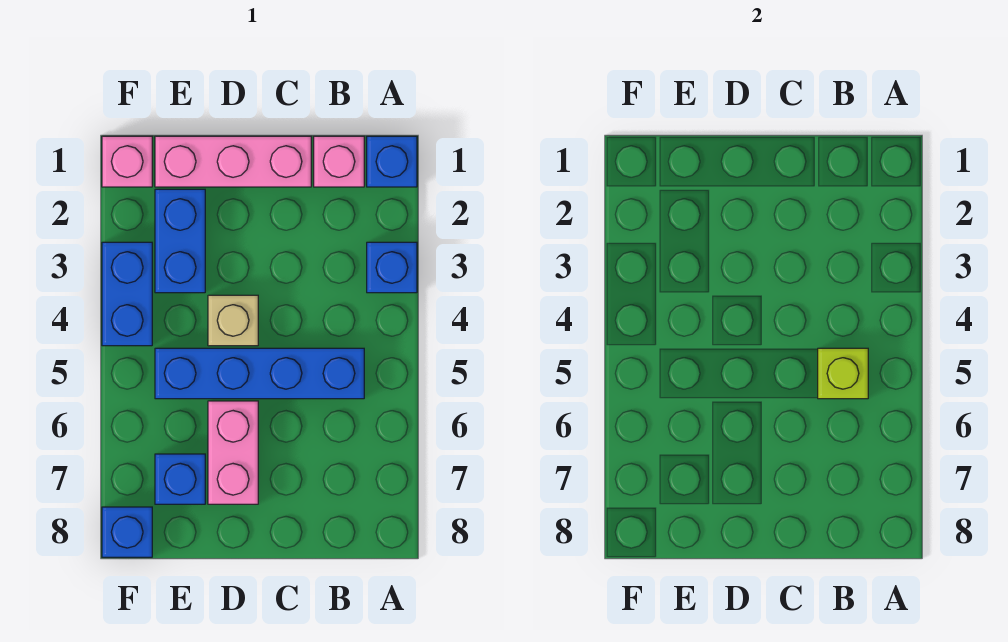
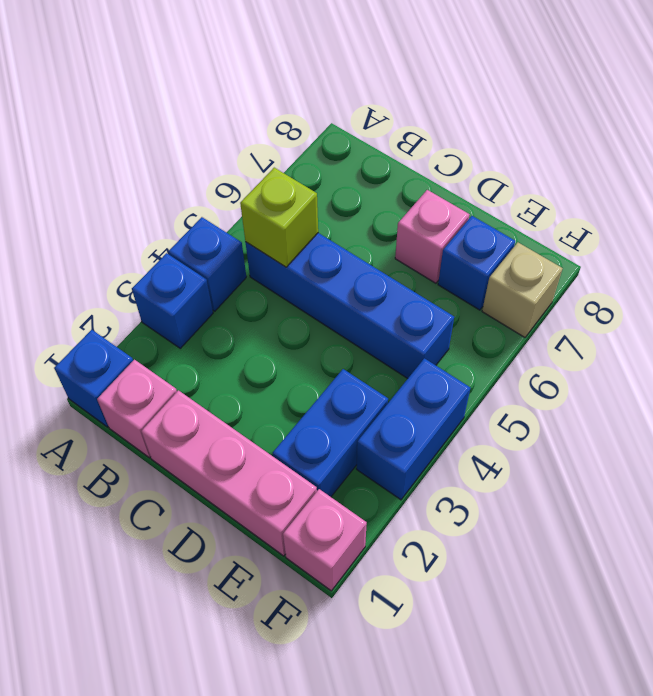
tan 1x1 brick [208,295,258,346] -> tan 1x1 brick moved to [482,242,563,337]
pink 1x2 brick [208,401,258,504] -> pink 1x1 brick [395,190,470,283]
blue 1x1 brick [102,507,152,557] -> blue 1x1 brick moved to [168,217,246,311]

